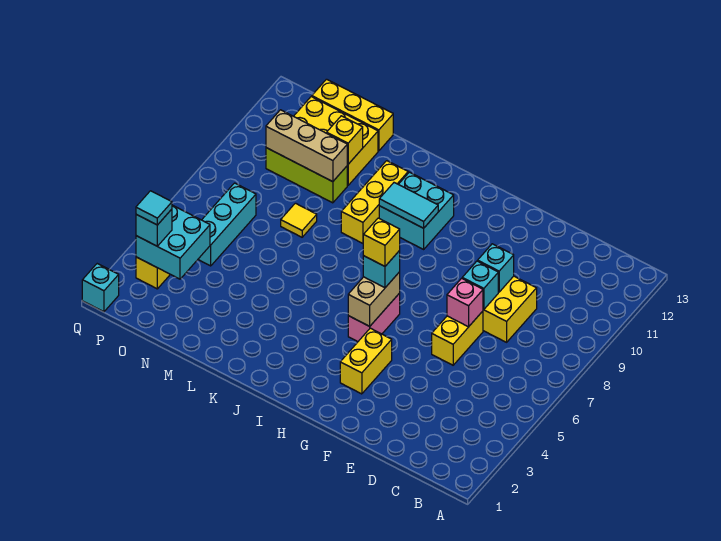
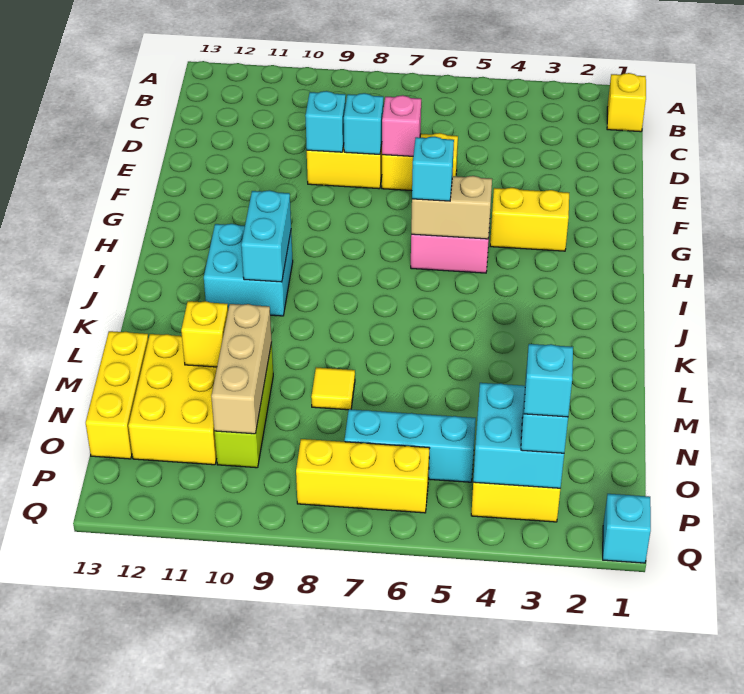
yellow 1x1 brick [363,218,400,266] -> yellow 1x1 brick moved to [607,73,646,132]
cyan 1x2 tile [379,183,438,228] -> cyan 1x2 brick [241,190,291,282]
yellow 1x3 brick [341,161,408,243] -> yellow 1x3 brick moved to [296,439,429,513]
cyan 1x1 tile [136,191,172,225] -> cyan 1x1 brick [524,344,573,417]

